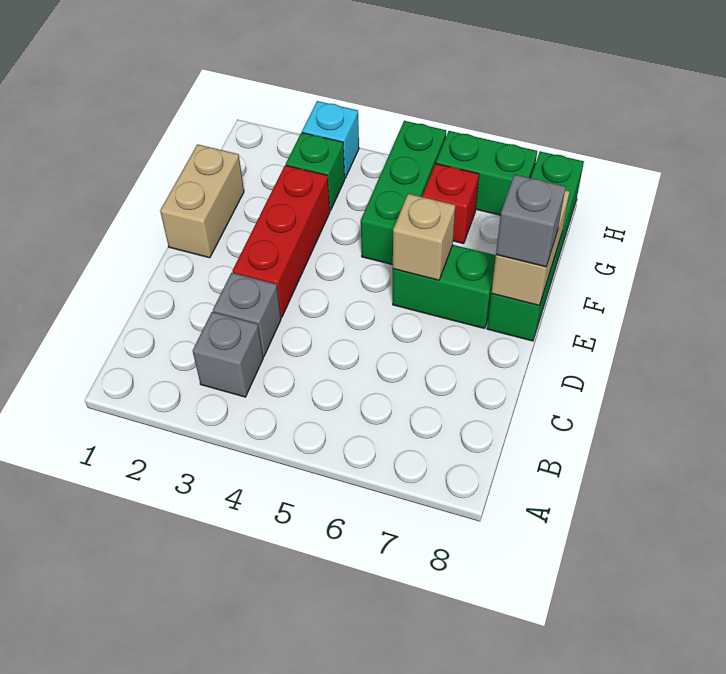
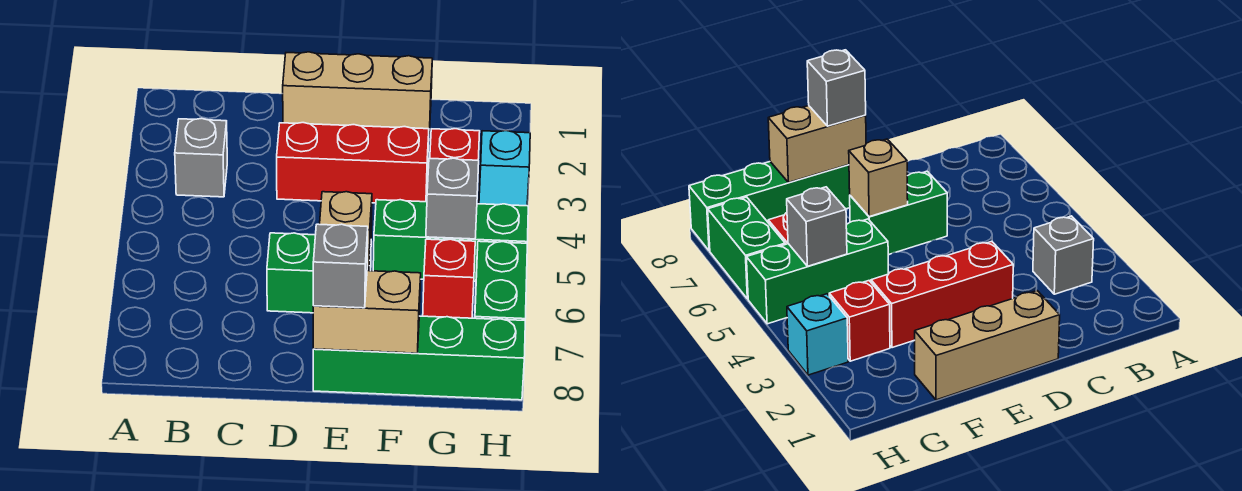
grey 1x1 brick [213,273,281,356] -> grey 1x1 brick moved to [426,158,479,239]
tan 1x2 brick [160,144,244,258] -> tan 1x3 brick [283,52,432,133]
green 1x2 brick [393,245,496,329] -> green 1x2 brick turned to [267,233,371,313]
green 1x1 brick [286,133,345,211] -> red 1x1 brick [430,129,480,160]

